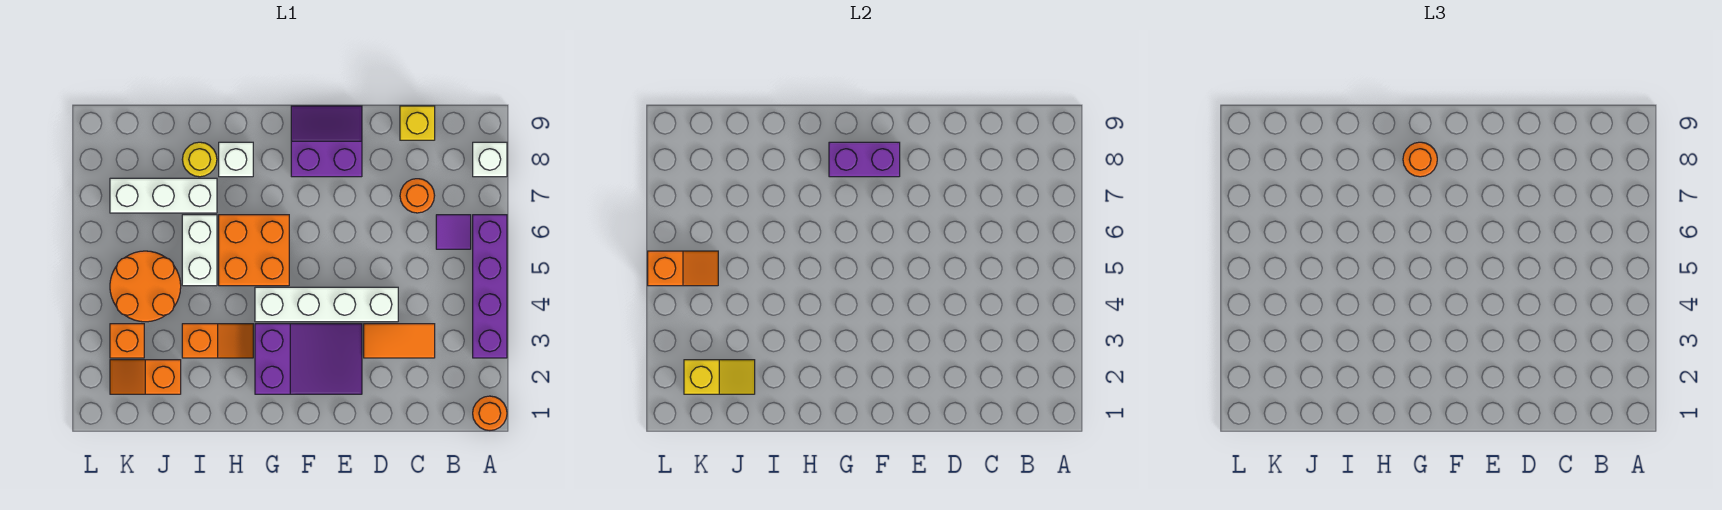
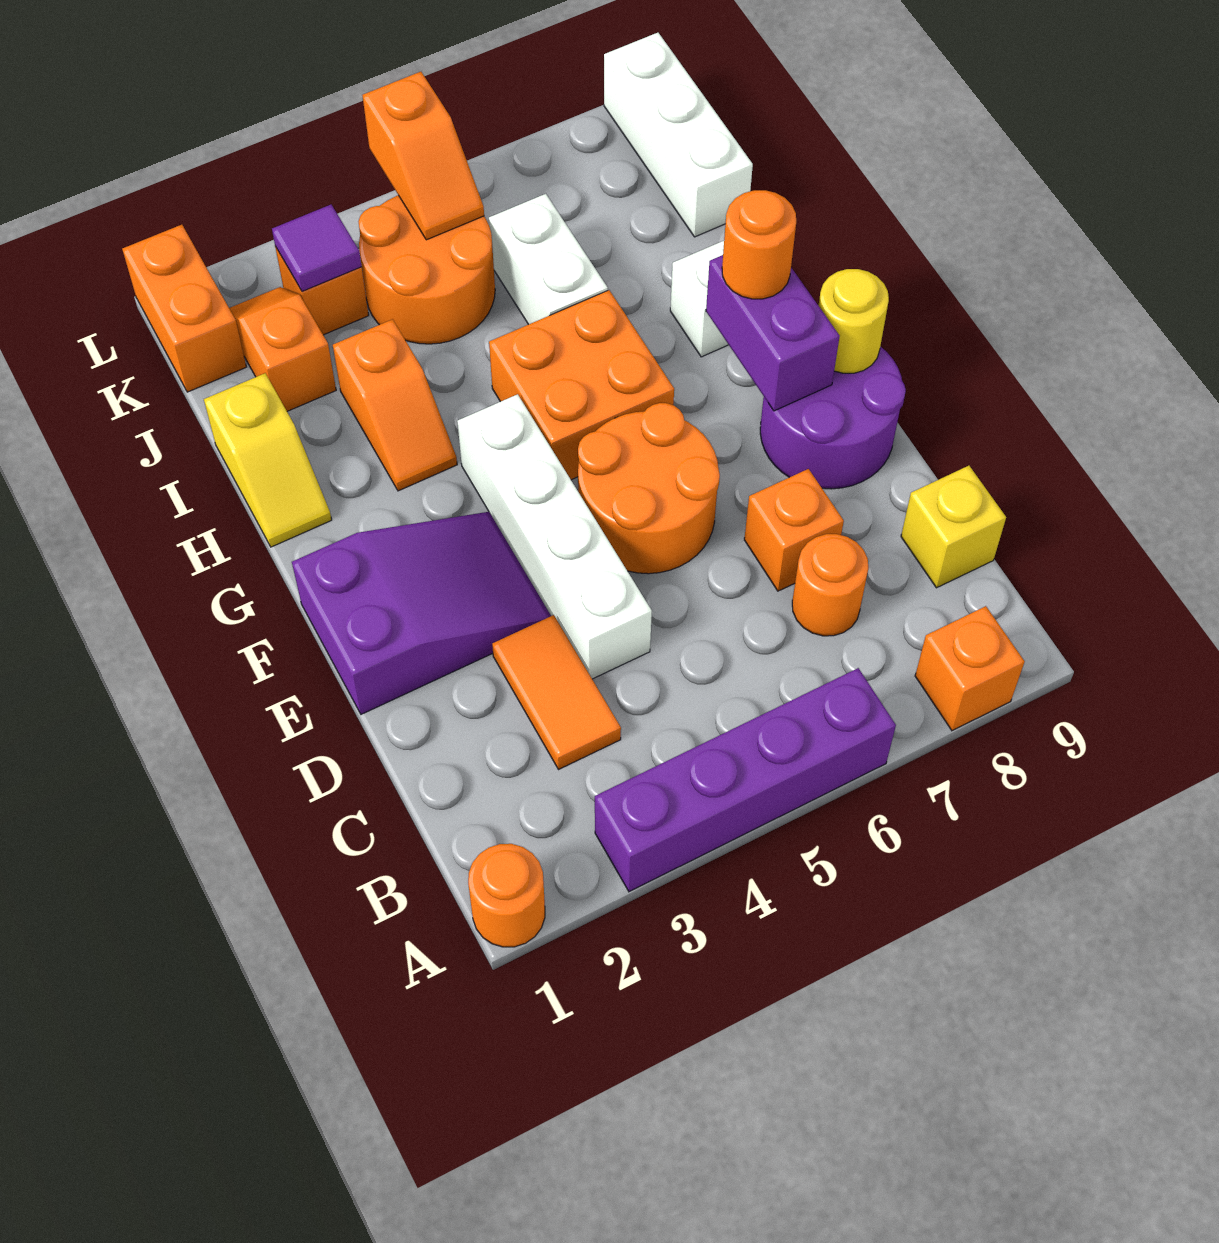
white 1x1 brick [473,142,507,177] -> orange 1x1 brick [915,606,1025,731]
purple 1x1 tile [436,215,471,249] -> purple 1x1 tile moved to [272,205,362,291]
none -> orange 1x1 brick [744,469,844,591]
purple 2x3 slope [255,324,362,394] -> purple 2x3 slope turned to [292,512,551,714]
none -> orange 2x2 round brick [578,403,720,574]
purple 2x2 slope [291,106,362,177] -> purple 2x2 round brick [760,346,906,489]
white 1x2 brick [182,215,217,286] -> white 1x2 brick turned to [489,194,608,324]
white 1x3 brick [110,178,217,213] -> white 1x3 brick moved to [604,33,753,237]
yellow 1x1 round brick [182,142,217,177] -> yellow 1x1 round brick moved to [818,269,889,373]
yellow 1x2 slope [684,360,755,394] -> yellow 1x2 slope moved to [204,373,332,547]
none -> orange 1x2 brick [122,225,246,392]

